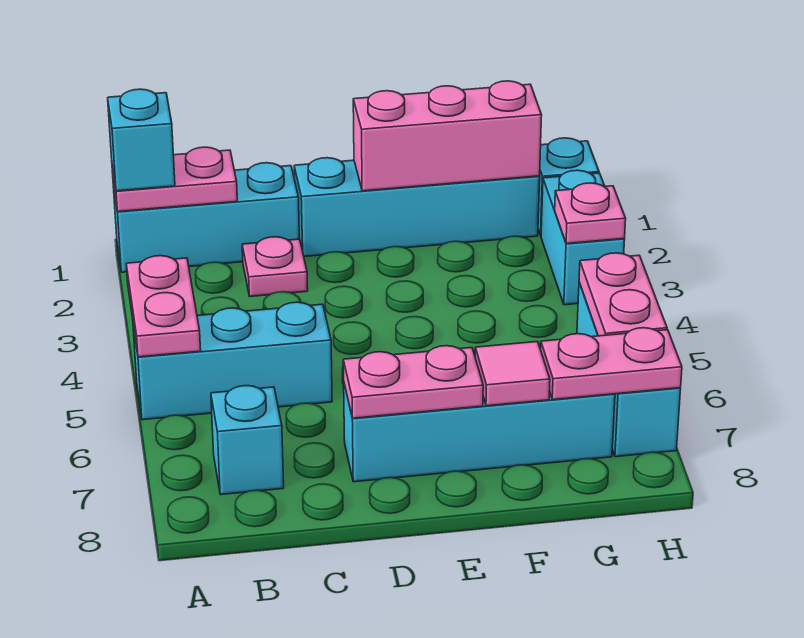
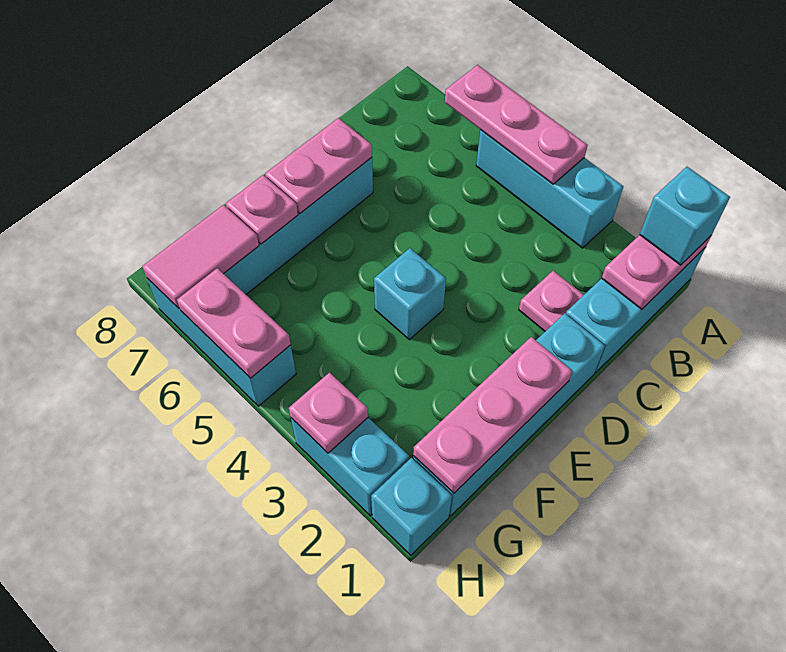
pink 1x2 plate [126,256,201,357] -> pink 1x3 plate [445,65,588,184]
cyan 1x3 brick [133,302,332,420] -> cyan 1x3 brick turned to [476,130,623,248]
cyan 1x1 brick [211,386,284,495] -> cyan 1x1 brick moved to [374,248,446,340]
pink 1x3 brick [353,81,542,191] -> pink 1x3 plate [413,337,572,493]
pink 1x1 tile [475,342,550,406] -> pink 1x1 plate [226,175,298,244]
pink 1x2 plate [541,328,682,400] -> pink 1x2 tile [142,205,259,308]

